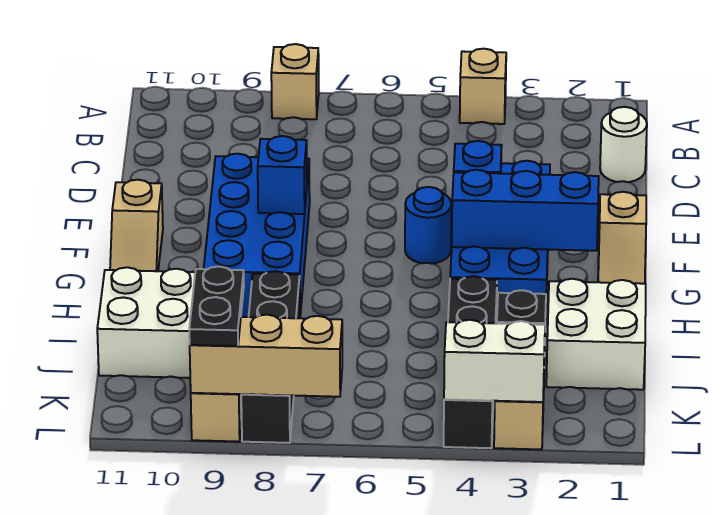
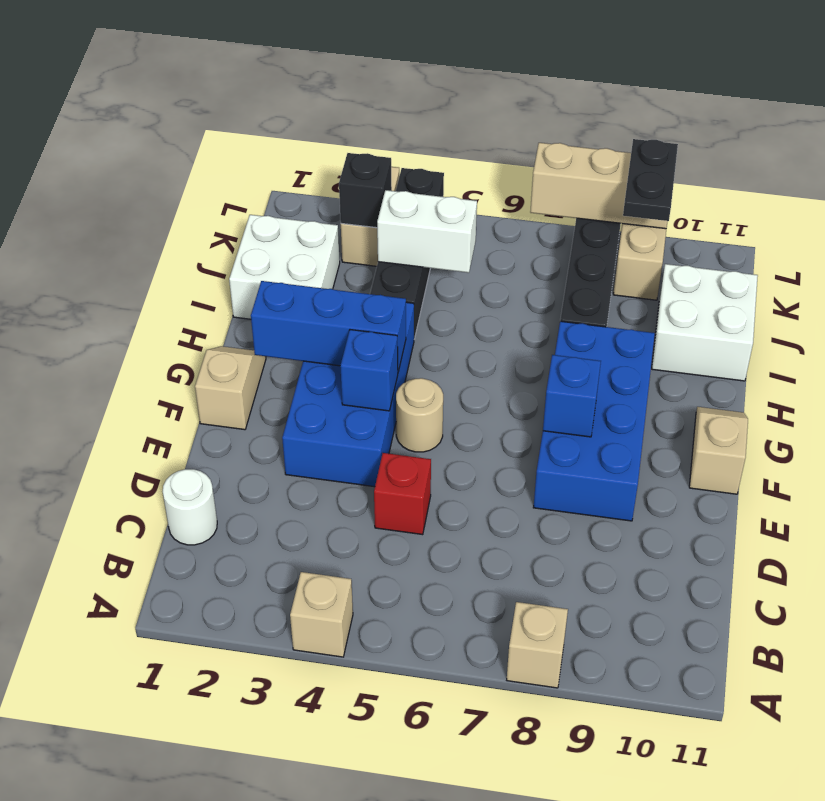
none -> red 1x1 brick [374,453,431,535]
blue 1x1 round brick [405,187,452,264] -> tan 1x1 round brick [396,378,443,452]
white 1x2 brick [444,320,545,402] -> white 1x2 brick moved to [377,190,477,273]

